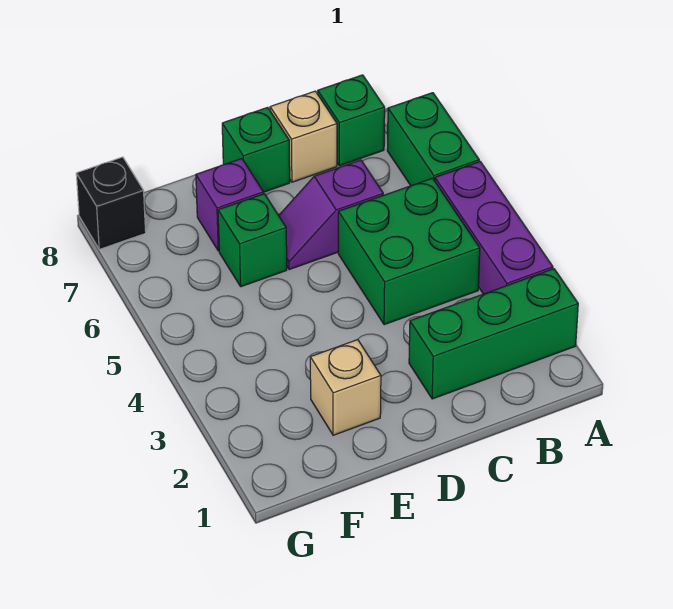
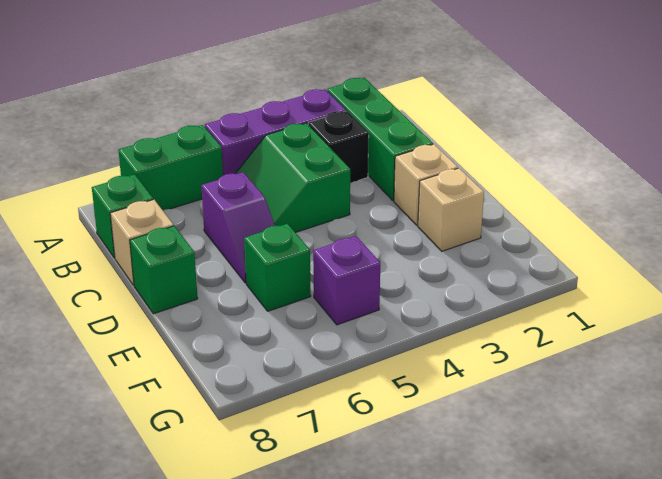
green 2x2 brick [338,178,480,325] -> green 2x2 slope [235,123,350,233]
none -> tan 1x1 brick [394,144,458,225]
purple 1x1 brick [196,159,263,251] -> purple 1x1 brick moved to [313,236,380,325]
black 1x1 brick [76,157,146,249] -> black 1x1 brick moved to [308,111,369,183]

